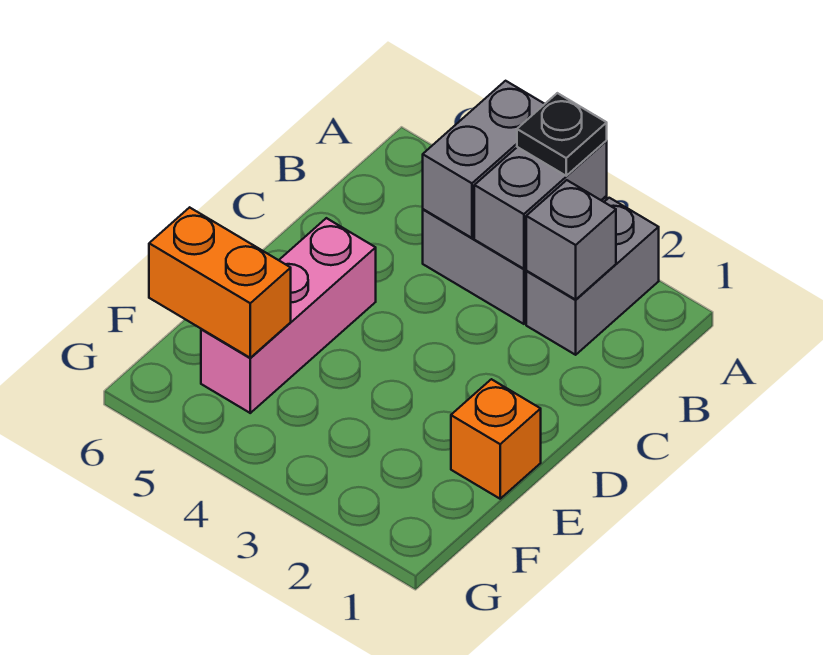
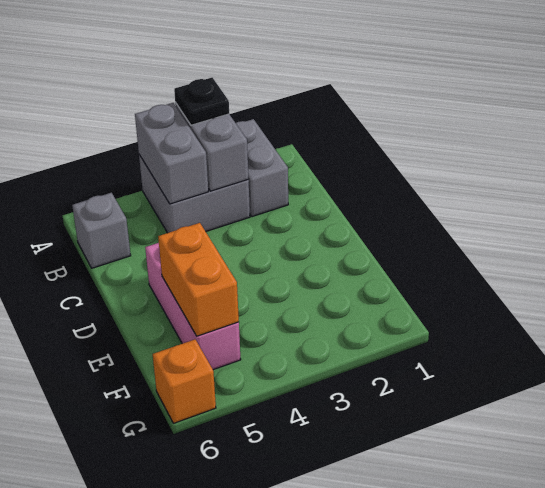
grey 1x1 brick [526,180,616,300] -> grey 1x1 brick moved to [72,193,131,268]
orange 1x1 brick [451,379,541,499] -> orange 1x1 brick moved to [153,339,216,423]
orange 1x2 brick [149,207,291,358] -> orange 1x2 brick turned to [158,223,239,336]

